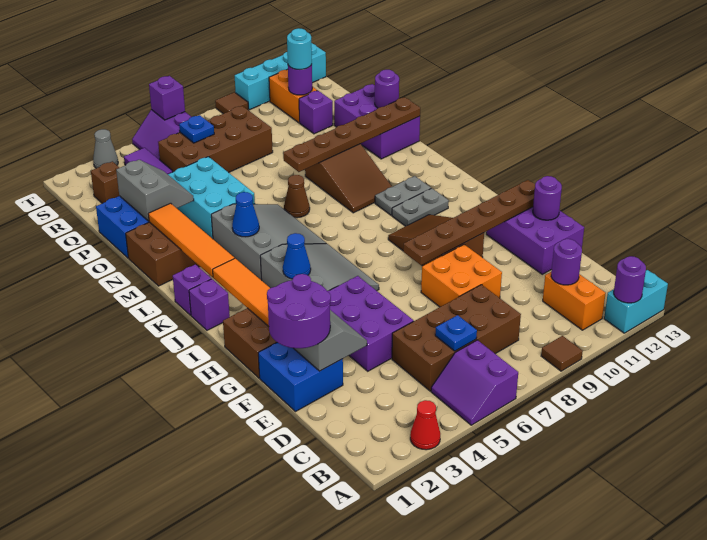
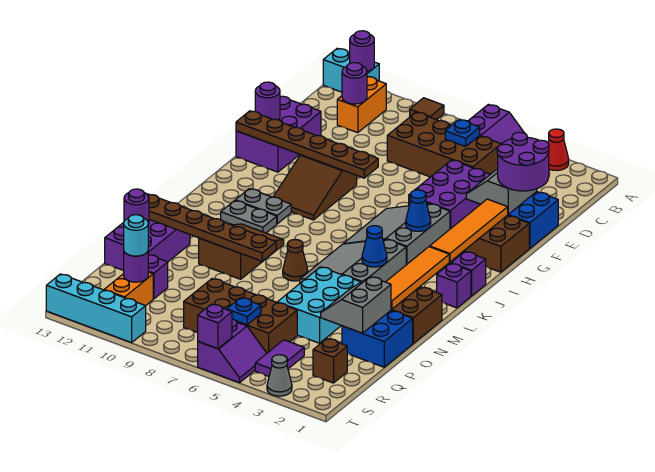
orange 2x2 brick [421,245,502,307] -> none
brown 1x1 tile [215,92,248,114] -> none

